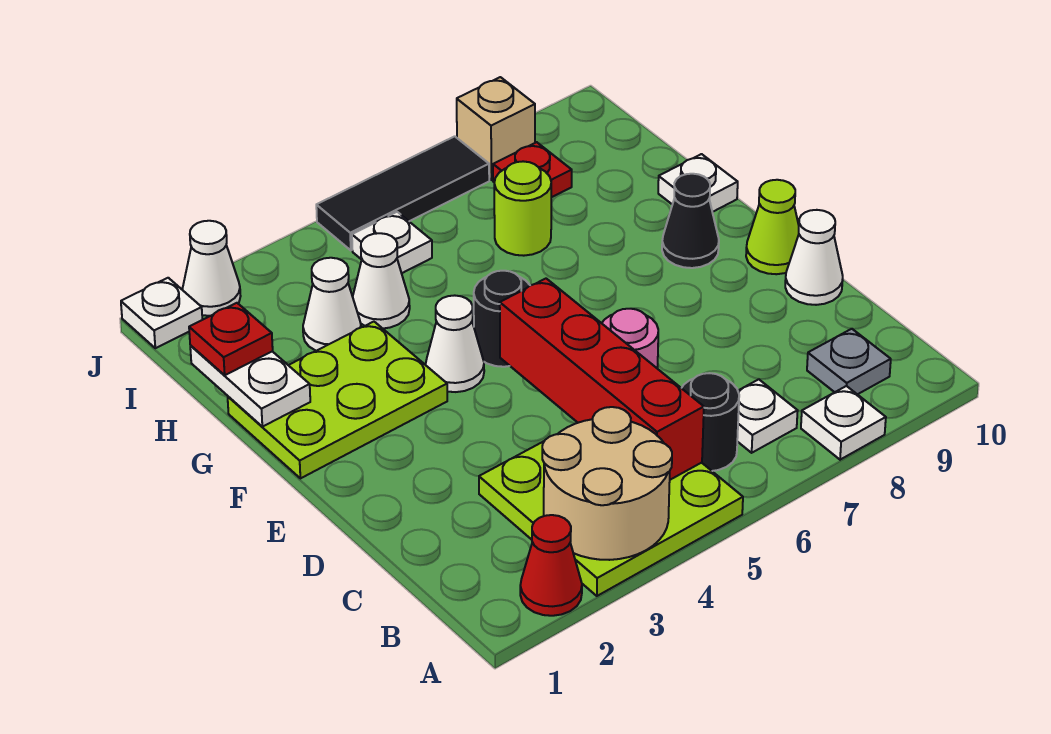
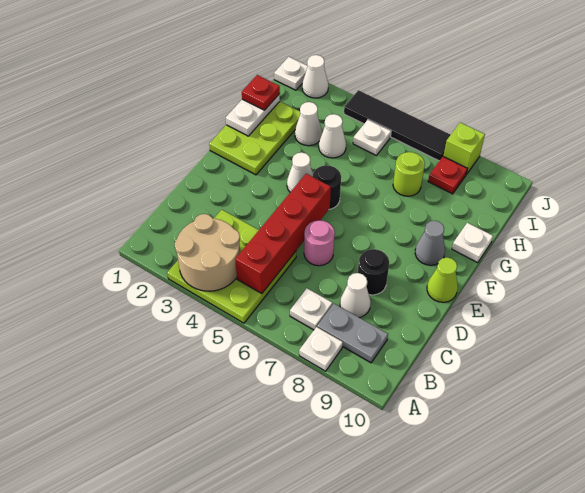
red 1x1 cone [520,515,582,616] -> none
black 1x1 round brick [682,373,739,471] -> black 1x1 round brick moved to [358,249,389,295]
grey 1x1 plate [807,329,891,394] -> grey 1x2 plate [317,304,388,363]
white 1x1 cone [785,210,843,305] -> white 1x1 cone moved to [340,273,371,318]
lime 2x3 plate [228,322,447,478] -> lime 2x3 plate turned to [209,102,300,175]
black 1x1 cone [662,174,719,268] -> grey 1x1 cone [415,221,445,265]
black 1x3 tile [316,136,489,250] -> black 1x4 tile [344,90,451,161]
tan 1x1 brick [457,77,535,180] -> lime 1x1 brick [443,123,485,174]

